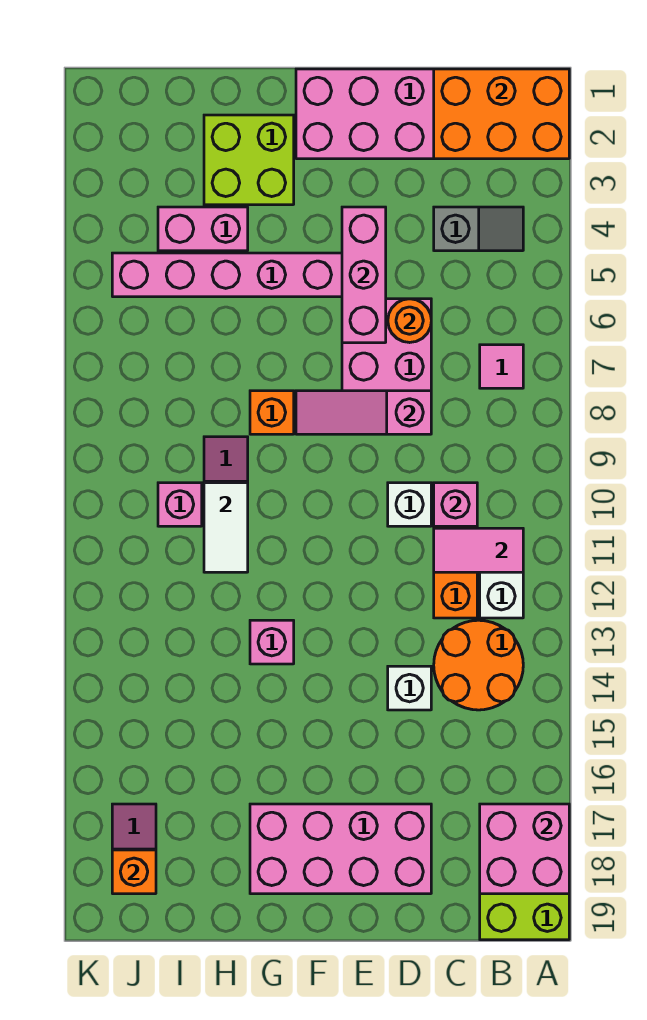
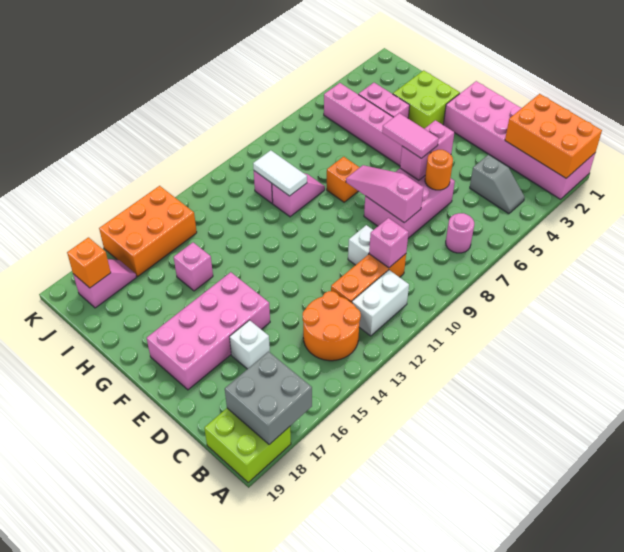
pink 2x2 brick [480,804,569,894] -> grey 2x2 brick [225,352,312,444]
pink 1x1 tile [480,345,523,388] -> pink 1x1 round brick [446,213,474,253]
pink 1x2 tile [434,528,523,572] -> pink 1x2 tile moved to [382,113,439,158]
white 1x1 brick [388,666,431,710] -> white 1x1 brick moved to [230,320,270,369]
pink 2x4 brick [250,804,431,894] -> pink 2x4 brick turned to [147,272,270,390]
pink 1x3 brick [342,207,386,343] -> pink 1x2 brick [400,120,454,180]
pink 1x1 brick [250,620,294,664] -> pink 1x1 brick moved to [174,243,213,291]
white 1x2 tile [204,483,248,572] -> white 1x2 tile turned to [253,150,307,196]
none -> orange 2x3 brick [99,186,197,276]

